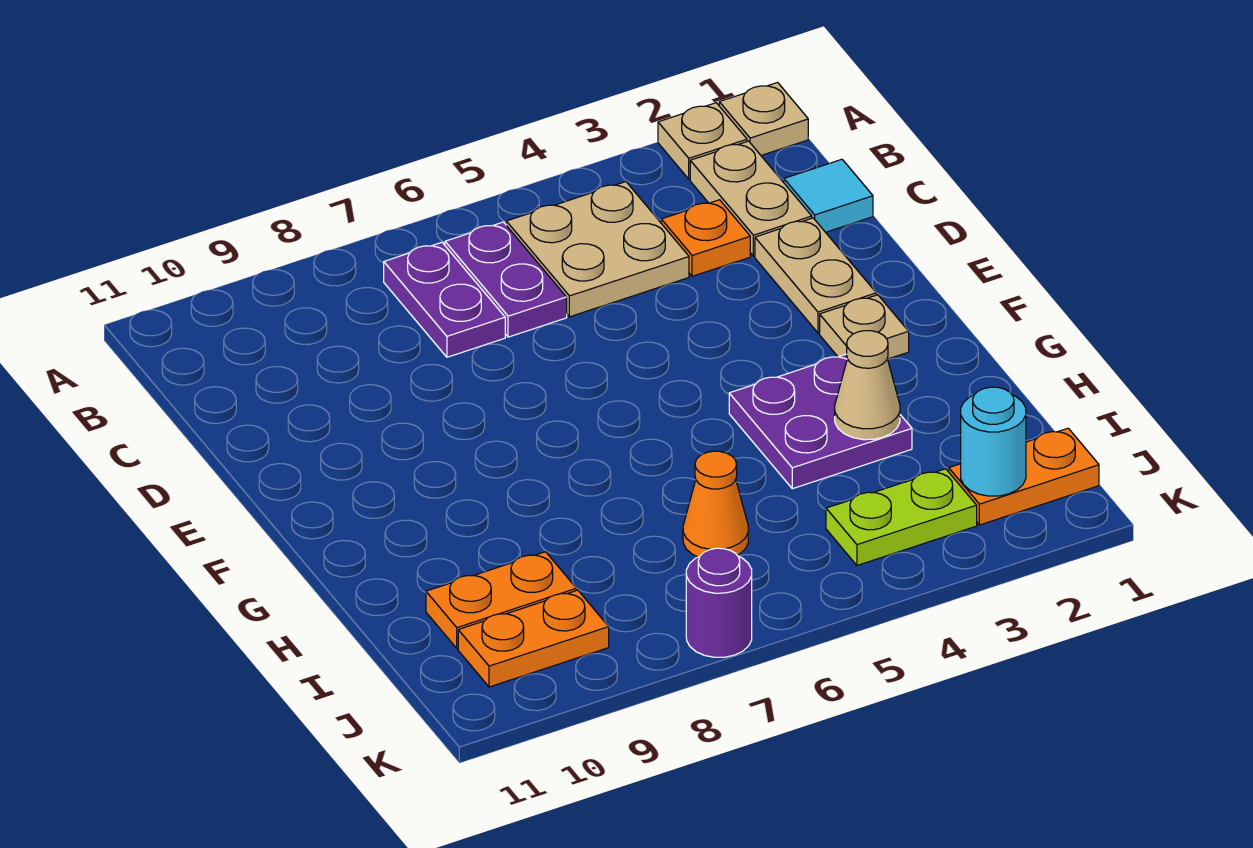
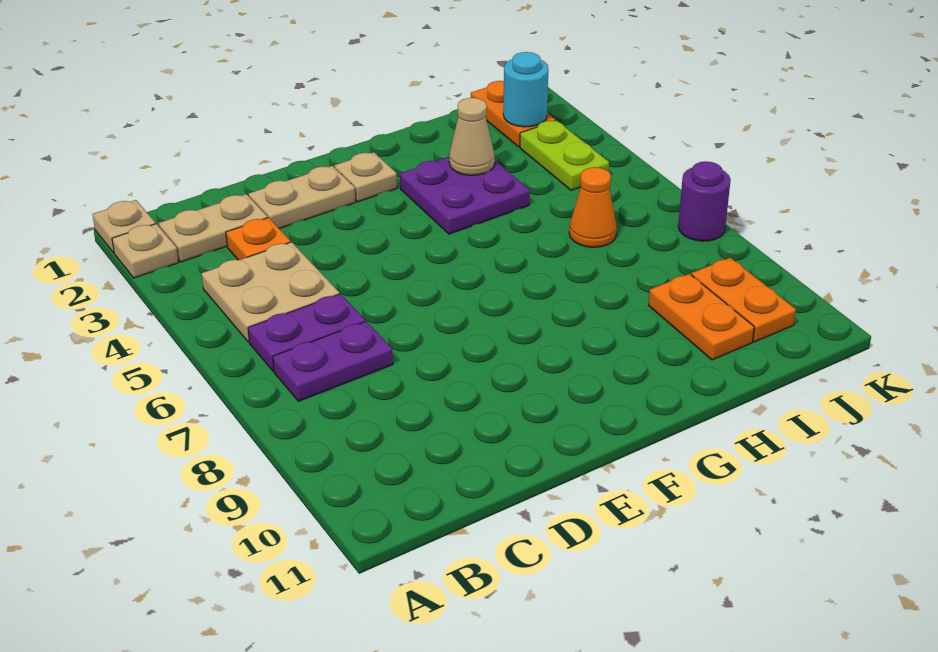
cyan 1x1 tile [784,159,873,232] -> none

